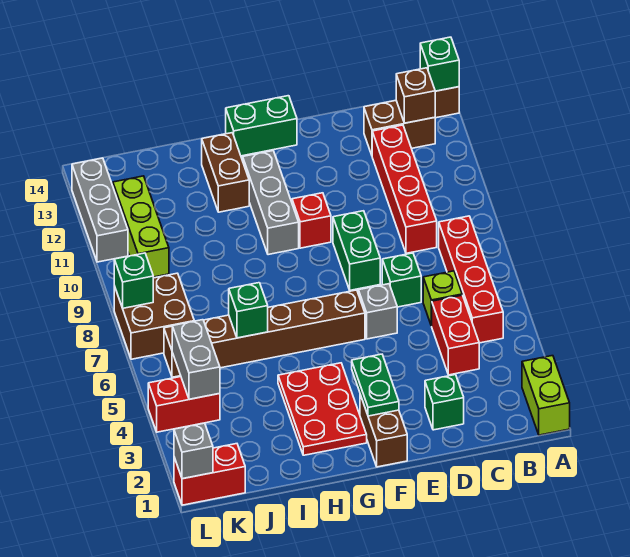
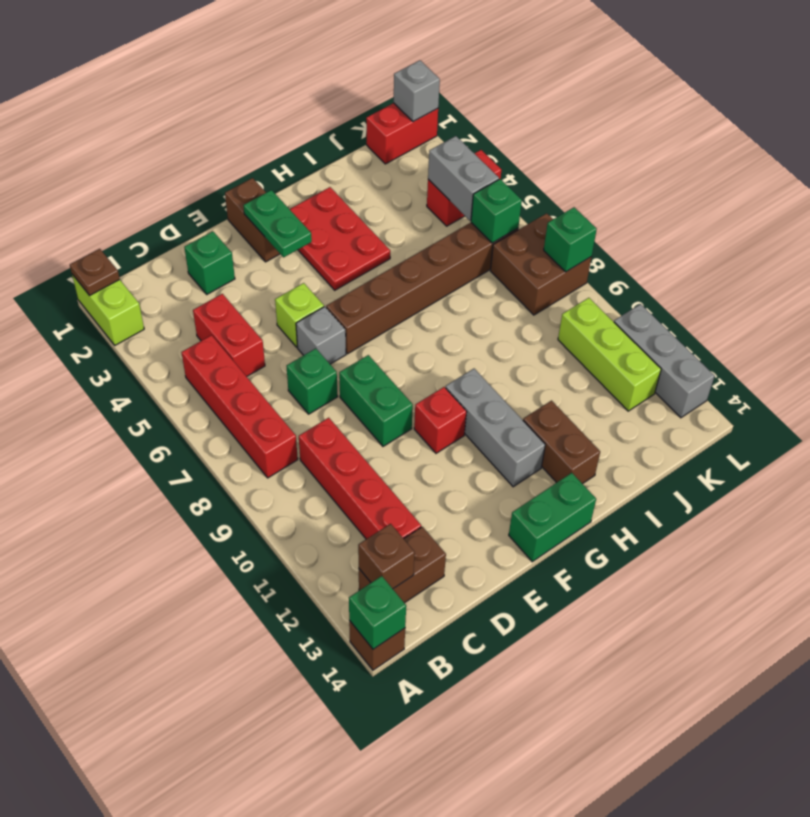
none -> brown 1x1 plate [70,249,120,296]
lime 1x1 brick [423,271,462,326] -> lime 1x1 brick moved to [275,283,324,347]
green 1x1 brick [229,283,268,338] -> green 1x1 brick moved to [471,179,522,243]

